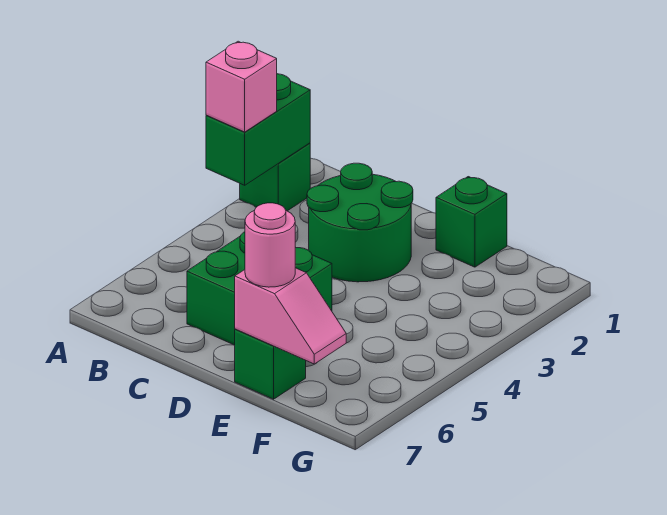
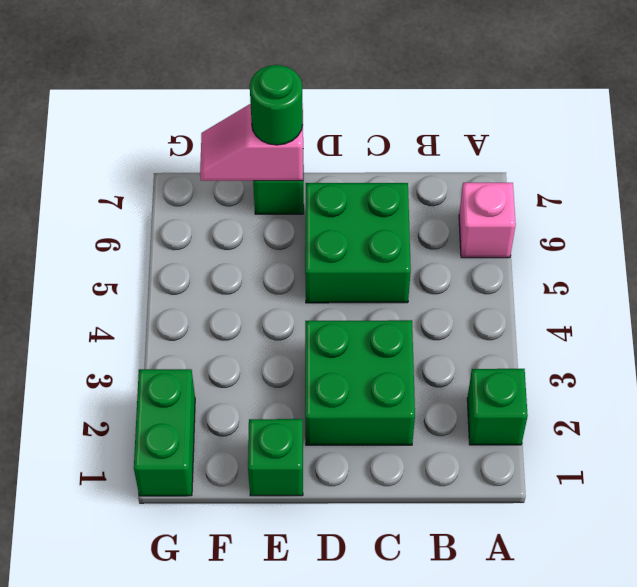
green 1x2 brick [206,74,310,185] -> green 1x2 brick moved to [134,369,195,496]
pink 1x1 brick [206,41,277,132] -> pink 1x1 brick moved to [459,183,516,258]
green 2x2 round brick [307,163,413,282] -> green 2x2 brick [305,320,415,445]
pink 1x1 round brick [245,203,296,287] -> green 1x1 round brick [250,65,303,145]

